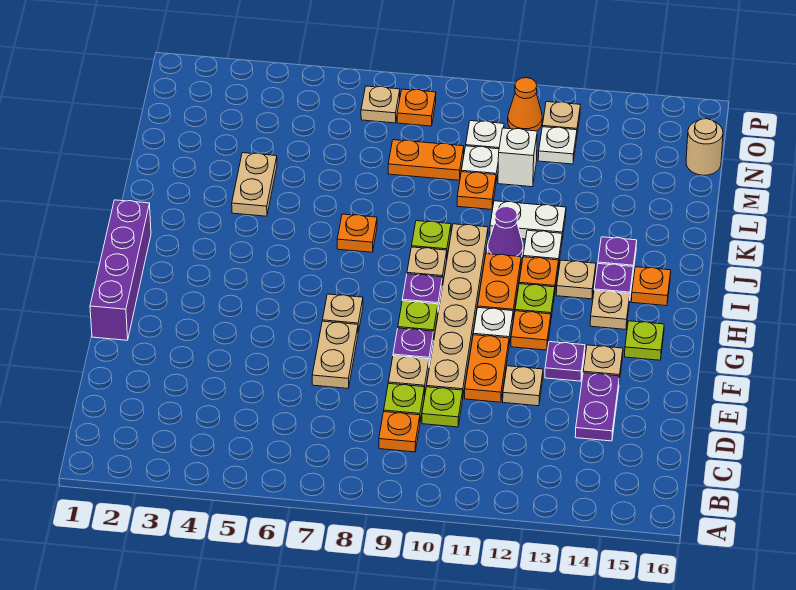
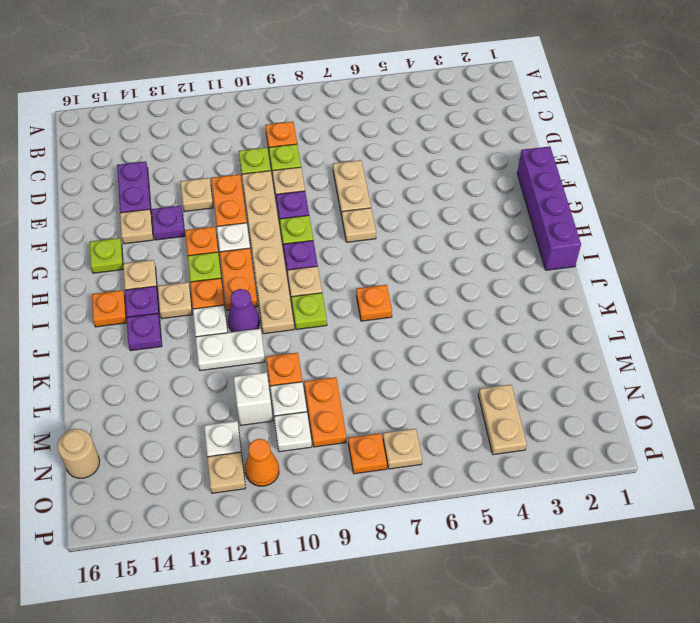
tan 1x2 plate [232,153,277,216] -> tan 1x2 plate moved to [478,385,527,455]
orange 1x2 plate [388,140,464,180] -> orange 1x2 plate turned to [304,377,346,447]

